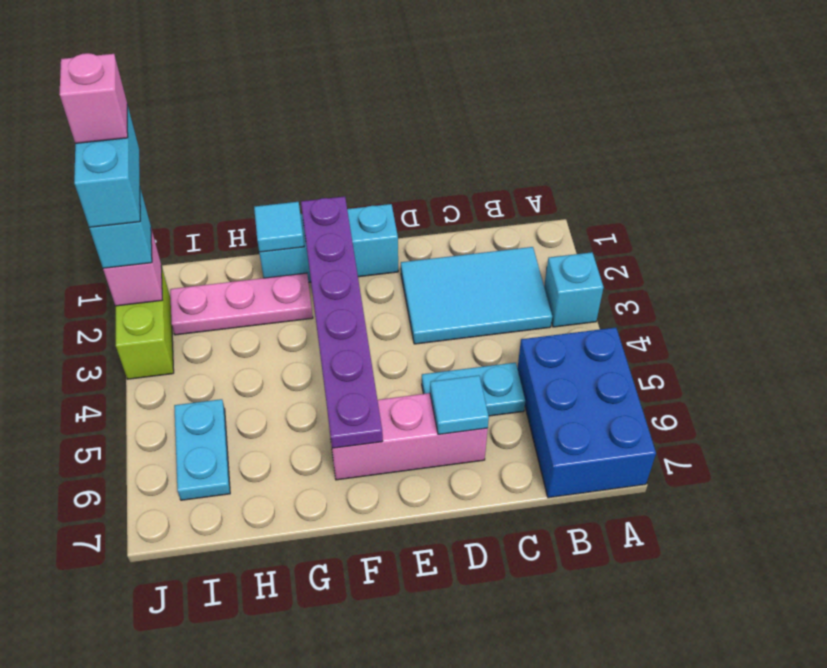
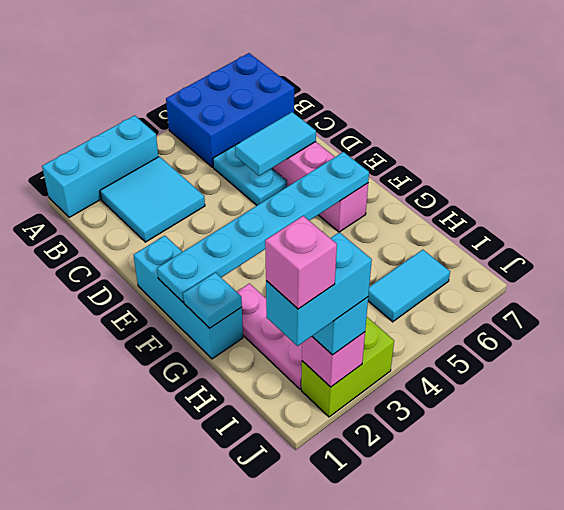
cyan 1x1 brick [544,252,603,327] -> cyan 1x3 brick [42,115,159,217]
cyan 2x3 tile [401,247,552,344] -> cyan 2x2 tile [100,157,205,242]
cyan 1x1 tile [430,375,489,435] -> cyan 1x2 tile [235,112,316,176]
purple 1x6 plate [301,196,383,448] -> cyan 1x6 plate [157,152,369,302]
cyan 1x1 tile [254,202,304,252] -> cyan 1x1 plate [183,272,242,328]
cyan 1x2 plate [174,399,230,500] -> cyan 1x2 tile [368,250,450,322]

